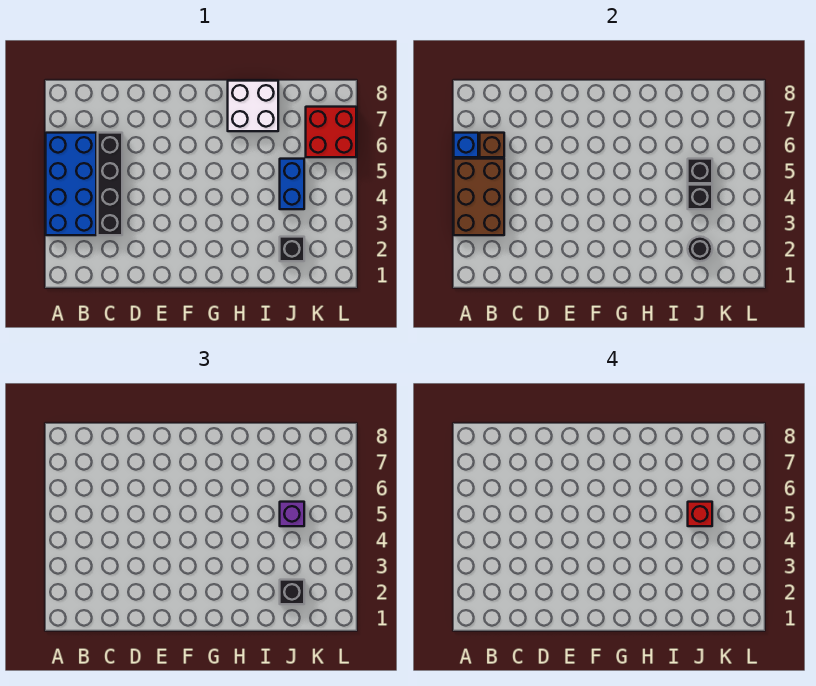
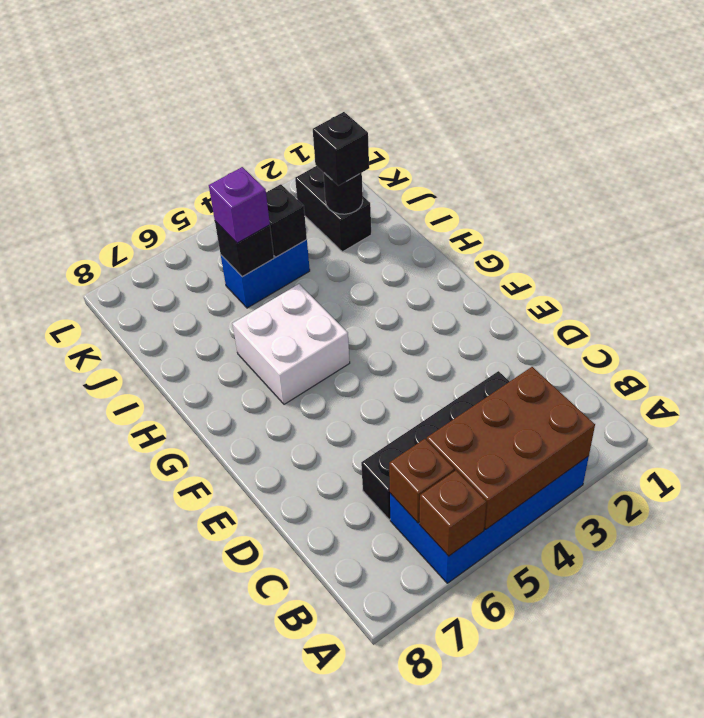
blue 1x1 brick [454,133,478,157] -> brown 1x1 brick [419,470,486,556]
white 2x2 brick [228,81,278,131] -> white 2x2 brick moved to [233,284,350,404]
black 1x1 brick [280,237,304,261] -> black 1x2 brick [295,166,371,252]
red 1x1 brick [688,502,712,526] -> none
red 2x2 brick [306,107,356,157] -> none

